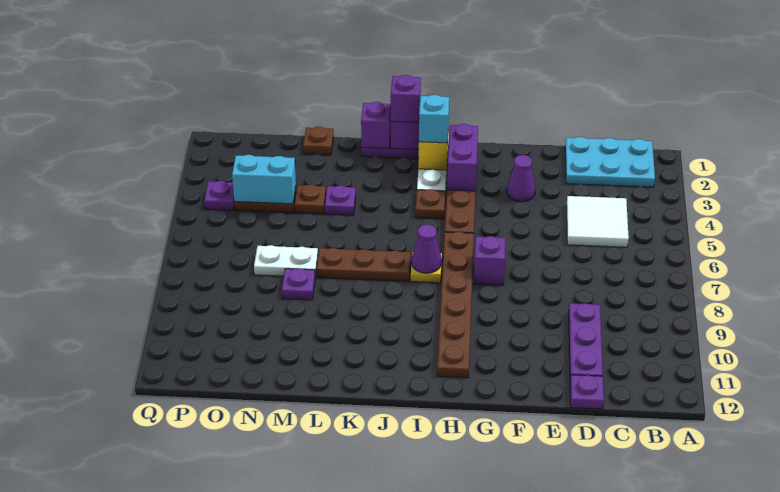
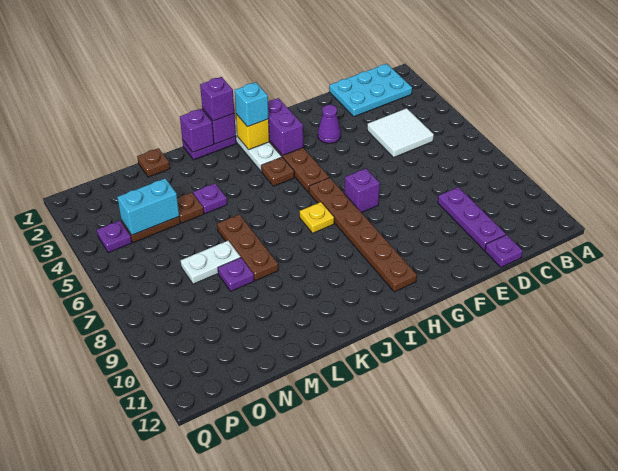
purple 1x1 cone [412,224,442,273] -> none
brown 1x3 plate [317,248,411,281] -> brown 1x3 plate turned to [217,214,278,281]

